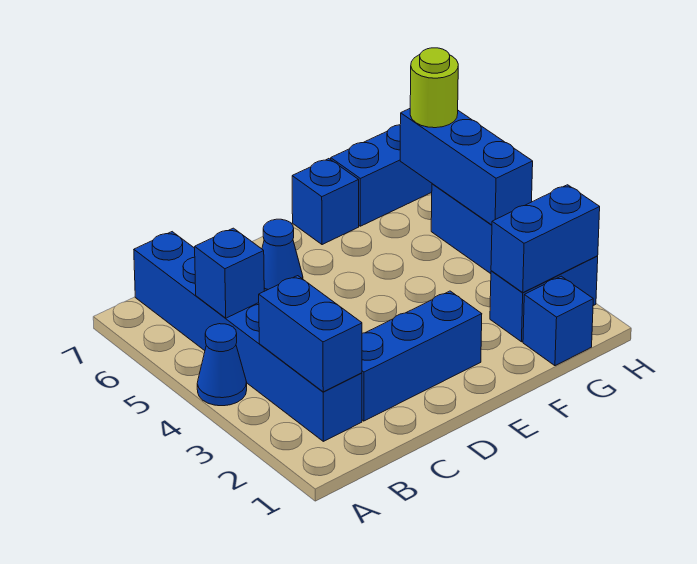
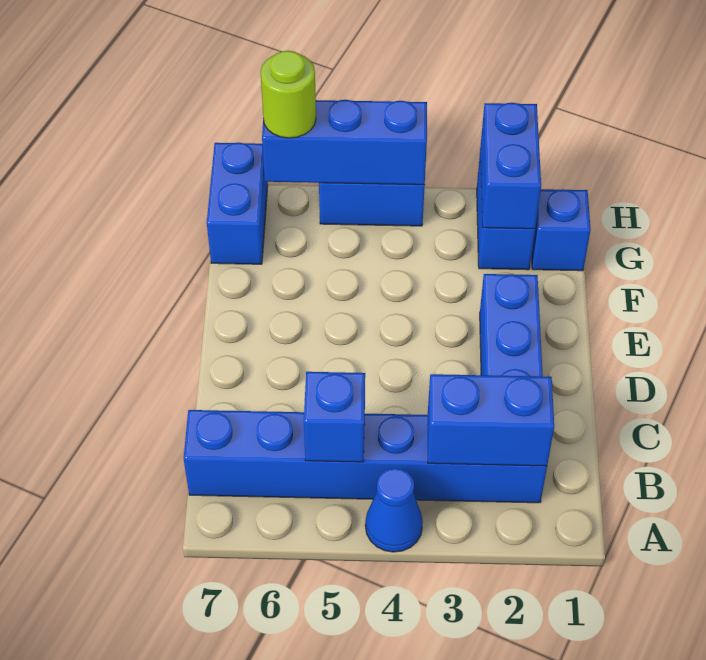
blue 1x1 cone [262,219,303,291] -> none
blue 1x1 brick [292,159,359,245] -> none

